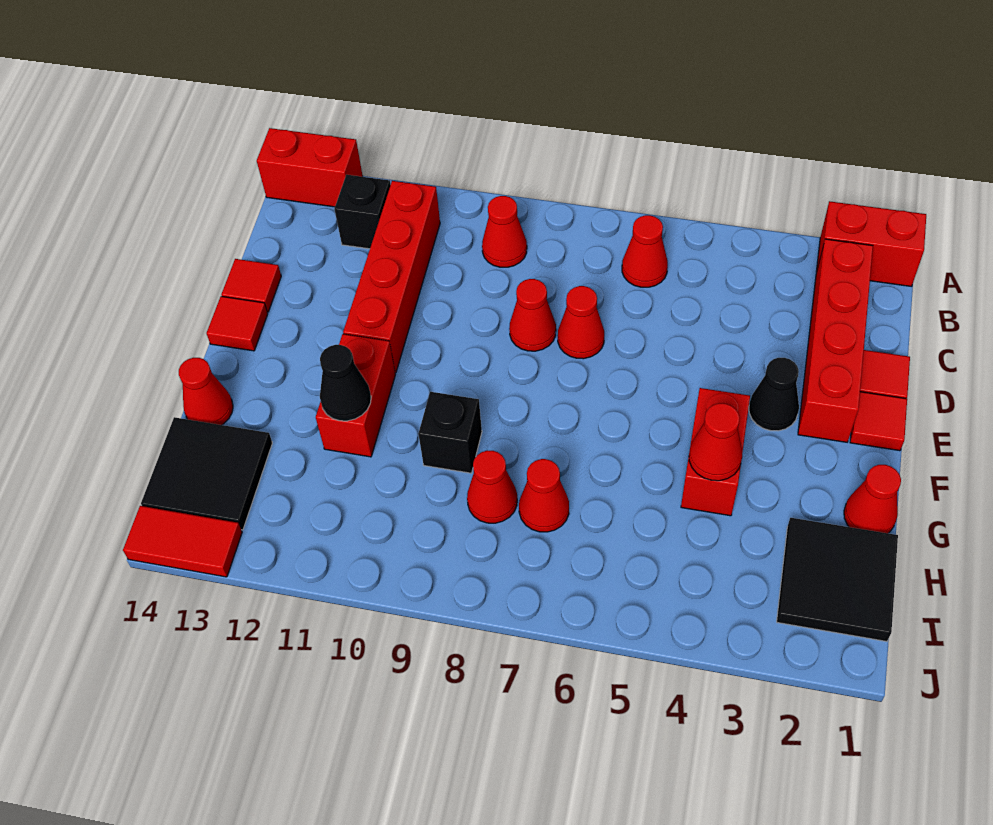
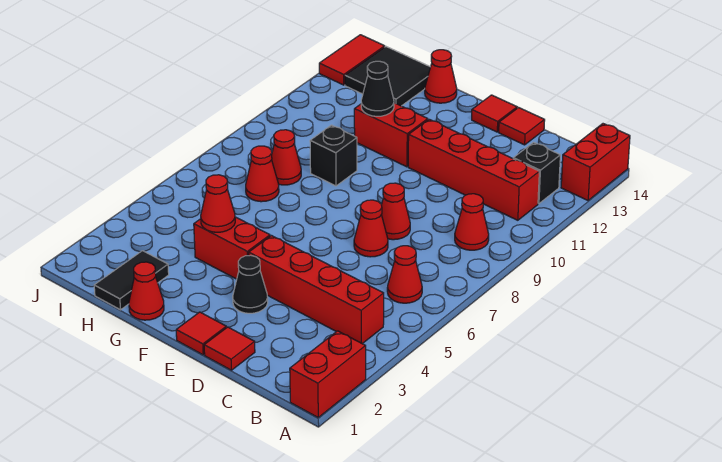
red 1x4 brick [798,239,873,442] -> red 1x4 brick moved to [249,236,384,344]
black 2x2 tile [777,518,898,641] -> black 1x2 tile [94,251,169,310]

